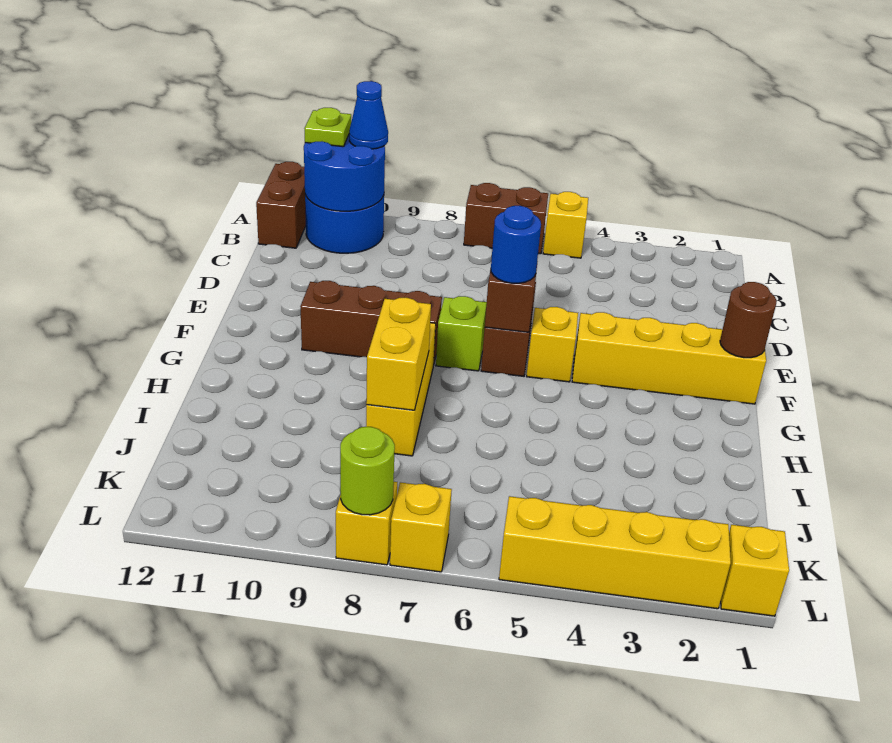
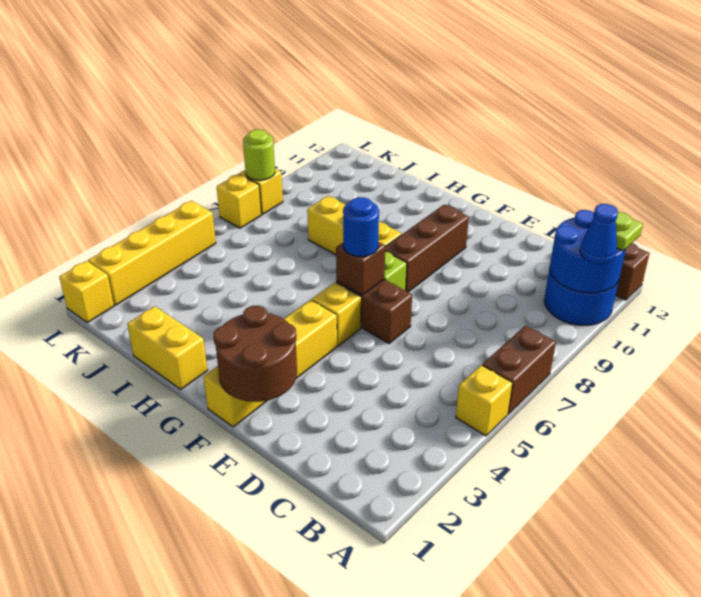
brown 1x1 round brick [720,282,777,358] -> brown 2x2 round brick [213,306,297,402]
yellow 1x2 brick [366,298,431,410] -> yellow 1x2 brick moved to [127,306,208,389]

